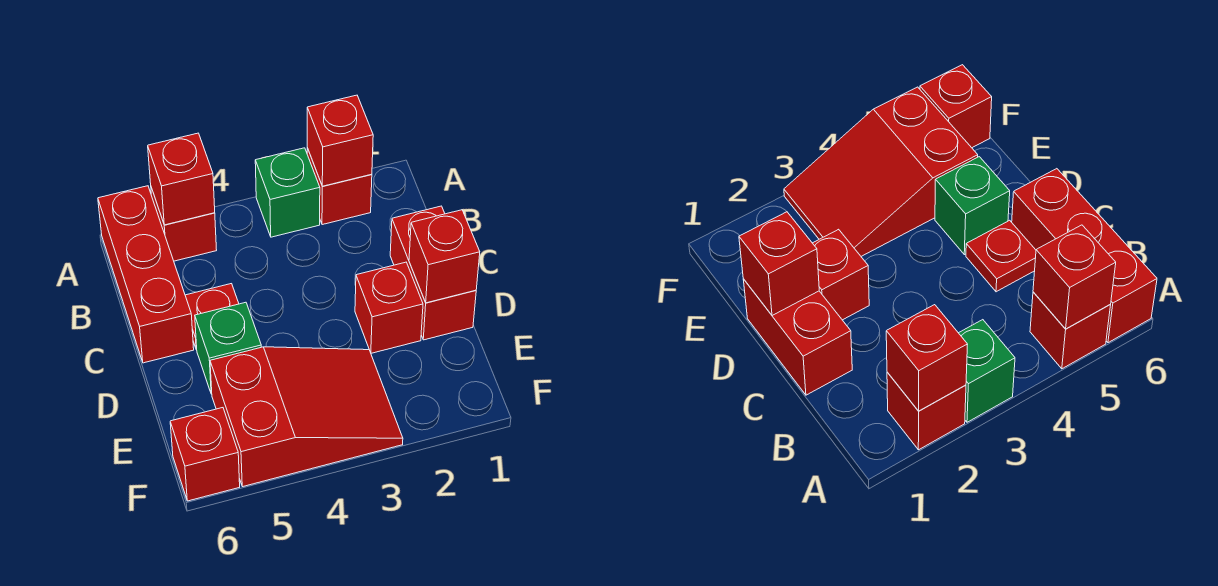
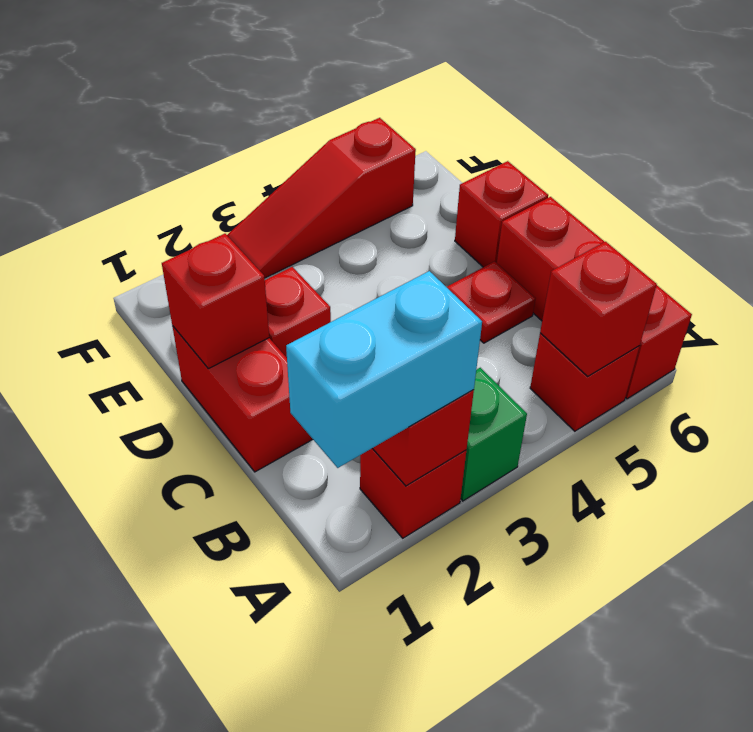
none -> cyan 1x2 brick [286,271,482,468]
green 1x1 brick [195,302,261,394] -> none
red 2x3 slope [210,347,403,487] -> red 1x3 slope [227,118,416,278]
red 1x1 brick [170,408,240,501] -> red 1x1 brick moved to [455,161,548,267]

